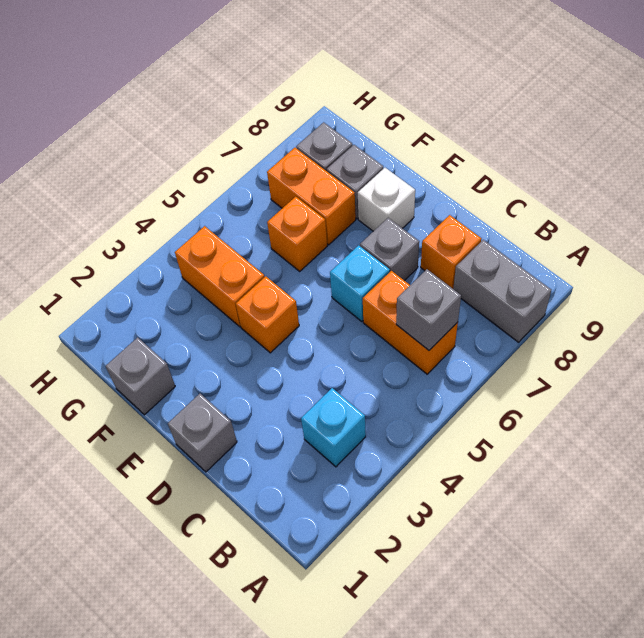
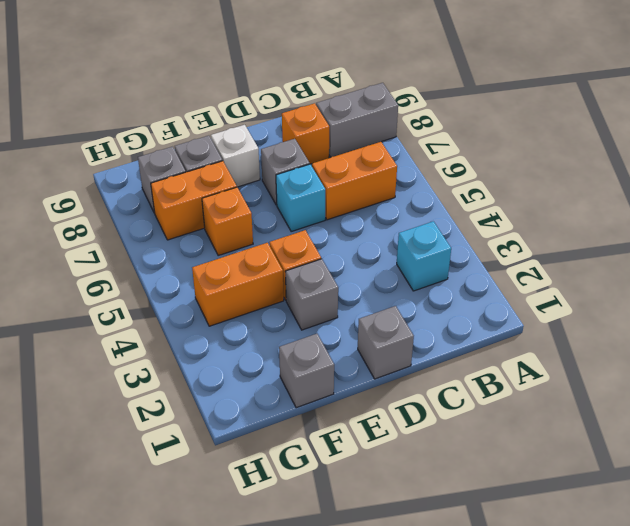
grey 1x1 brick [396,269,461,350] -> grey 1x1 brick moved to [285,259,338,330]

